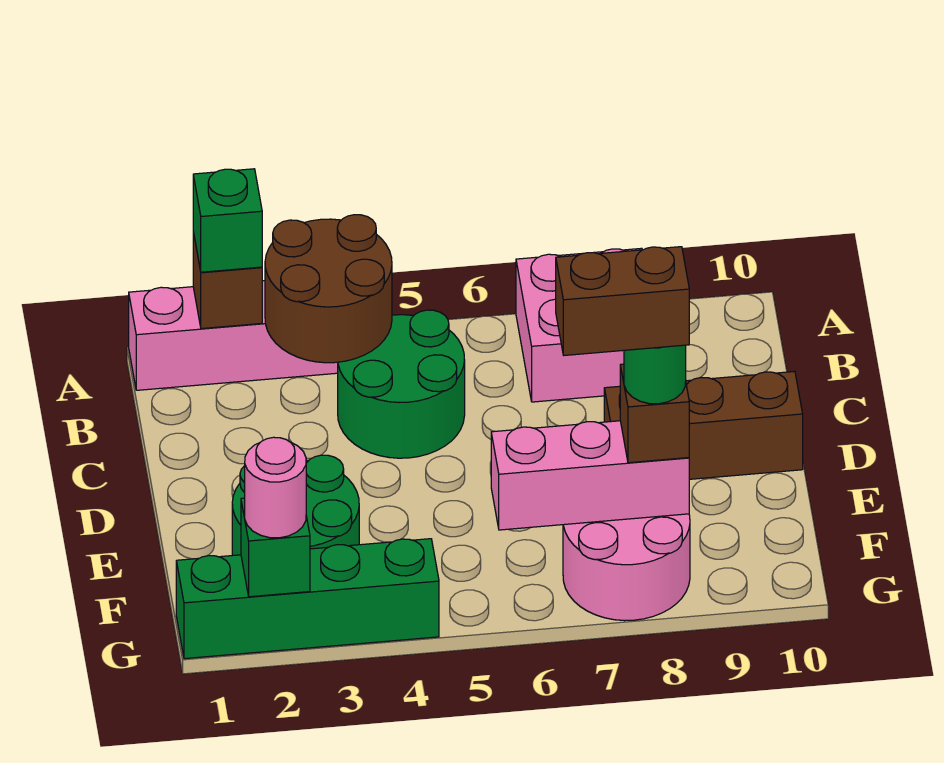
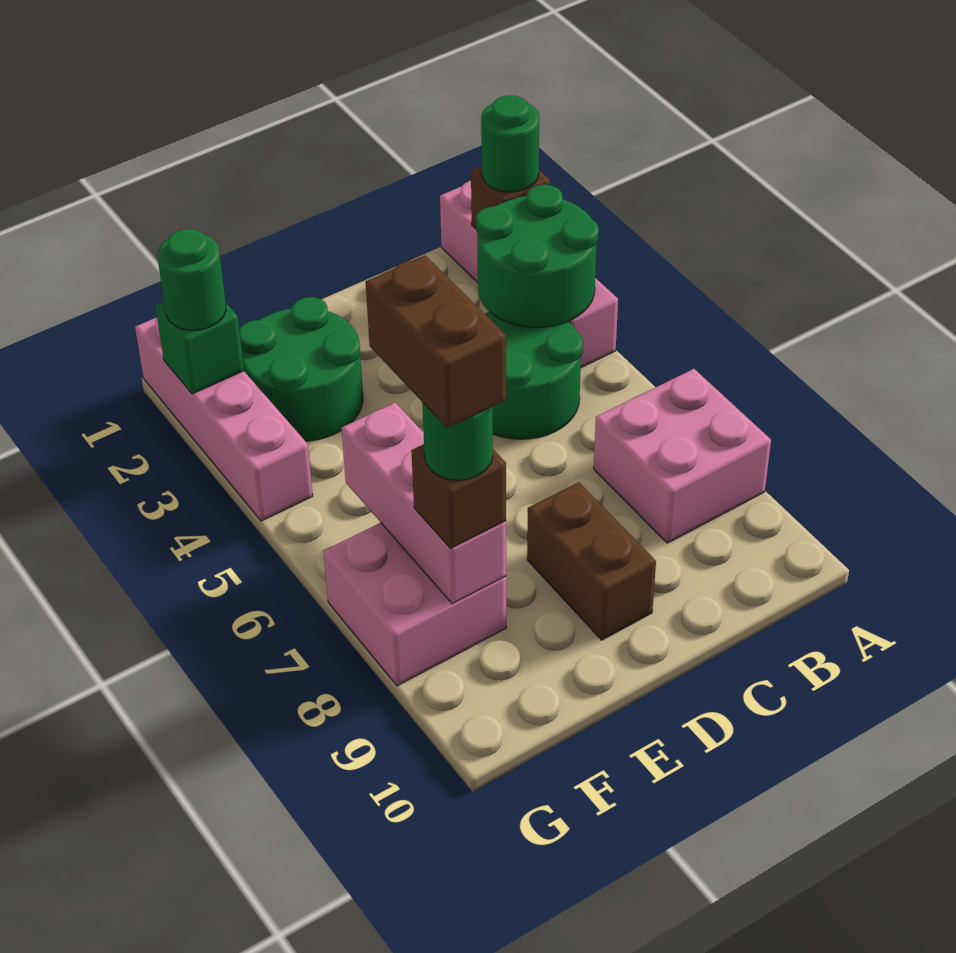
green 1x1 brick [193,169,262,272] -> green 1x1 round brick [481,95,539,192]
brown 2x2 round brick [265,215,392,363] -> green 2x2 round brick [476,185,599,328]
brown 1x3 brick [604,371,803,479] -> brown 1x2 brick [527,482,656,640]
pink 2x2 round brick [563,514,690,621] -> pink 2x2 brick [324,523,506,686]
green 1x4 brick [176,539,439,659] -> pink 1x4 brick [135,317,313,521]
pink 1x1 round brick [245,437,306,538] -> green 1x1 round brick [157,229,226,330]

